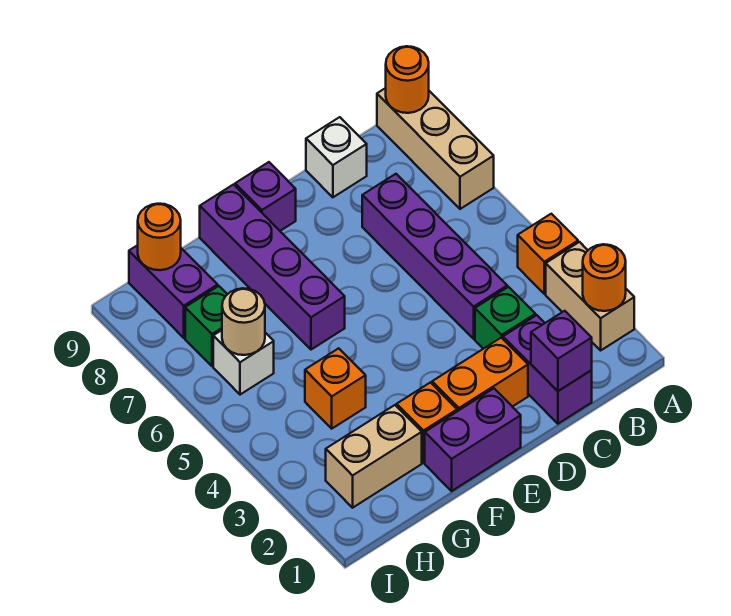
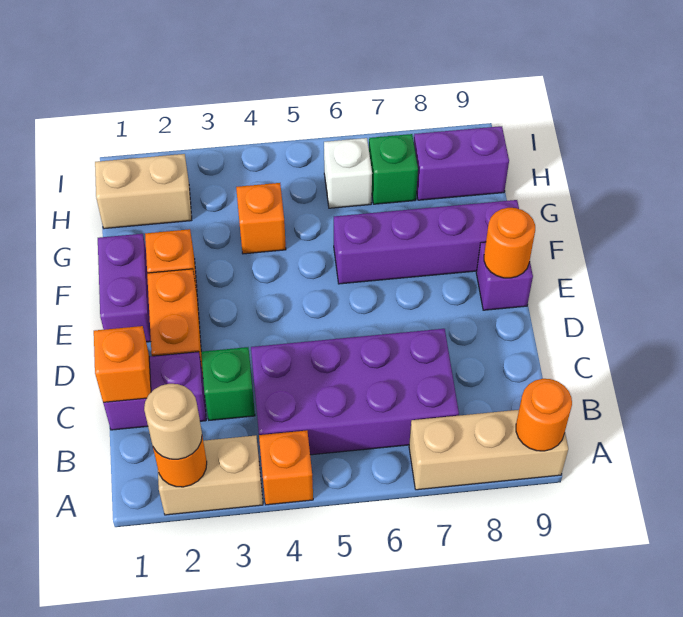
purple 1x1 brick [531,311,592,391] -> orange 1x1 brick [94,326,151,403]
purple 1x4 brick [362,174,507,339] -> purple 2x4 brick [251,329,459,455]
white 1x1 brick [306,117,367,197] -> none
tan 1x2 brick [326,405,422,508] -> tan 1x2 brick turned to [95,154,192,229]
tan 1x1 round brick [222,288,265,355] -> tan 1x1 round brick moved to [144,384,202,459]
orange 1x1 round brick [138,204,181,270] -> orange 1x1 round brick moved to [484,208,535,278]

